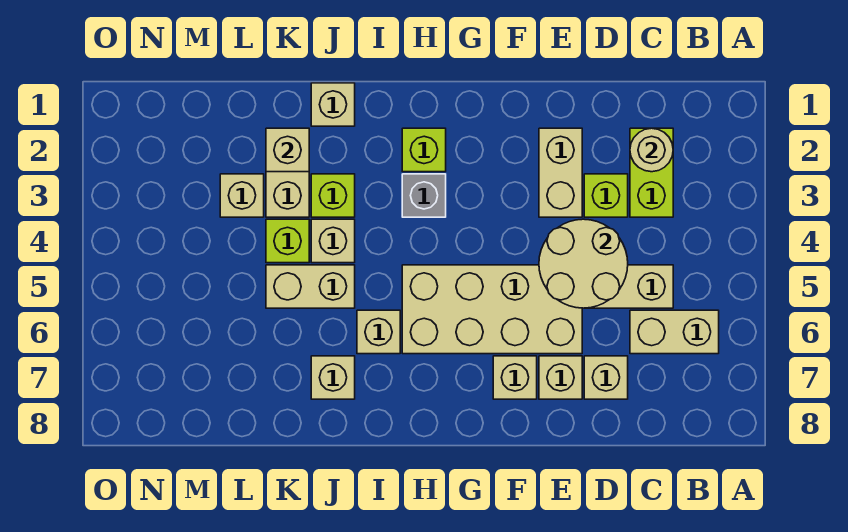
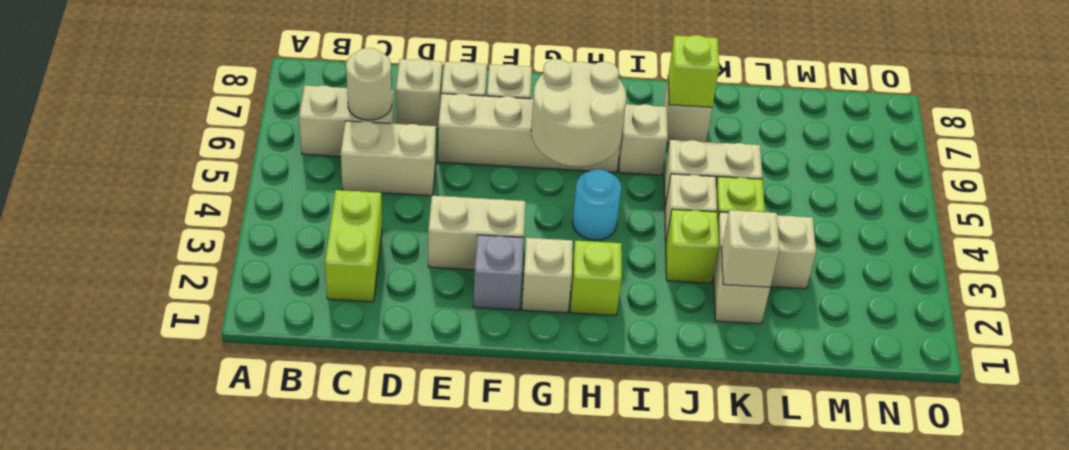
tan 1x1 round brick [630,128,673,172] -> tan 1x1 round brick moved to [346,48,392,120]
lime 1x1 brick [584,174,628,217] -> lime 1x1 brick moved to [668,35,719,107]
tan 2x2 round brick [539,219,628,308] -> tan 2x2 round brick moved to [531,59,626,166]
tan 1x2 brick [539,128,582,217] -> tan 1x2 brick turned to [428,196,526,270]
tan 2x4 brick [402,265,582,354] -> tan 1x4 brick [438,94,620,172]
grey 1x1 brick [402,174,446,217] -> grey 1x1 brick moved to [473,235,524,310]
none -> cyan 1x1 round brick [573,169,621,240]
tan 1x1 brick [311,83,355,126] -> tan 1x1 brick moved to [522,238,573,313]

